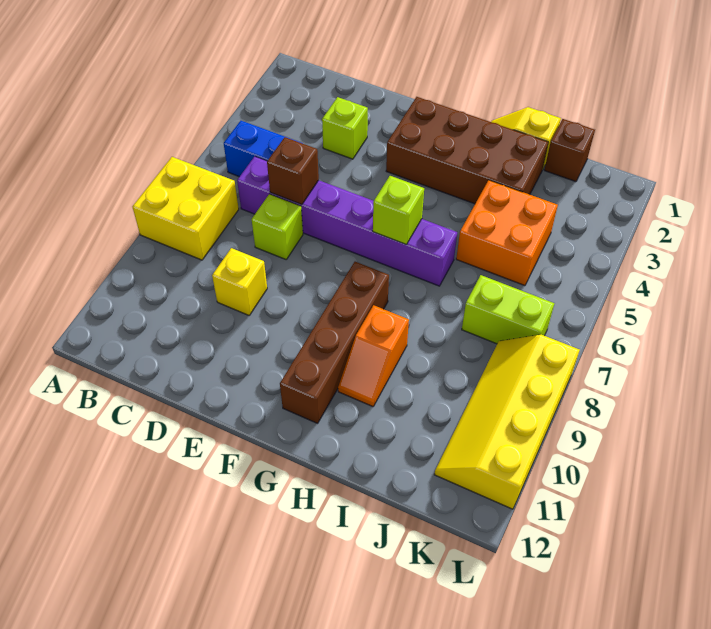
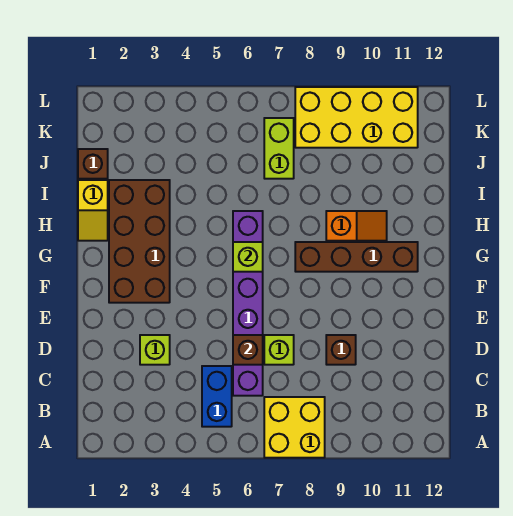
yellow 1x1 brick [212,248,267,315] -> brown 1x1 brick [326,335,356,365]
orange 2x2 brick [456,180,558,286] -> none
yellow 2x4 slope [434,335,580,509] -> yellow 2x4 brick [295,87,418,148]

